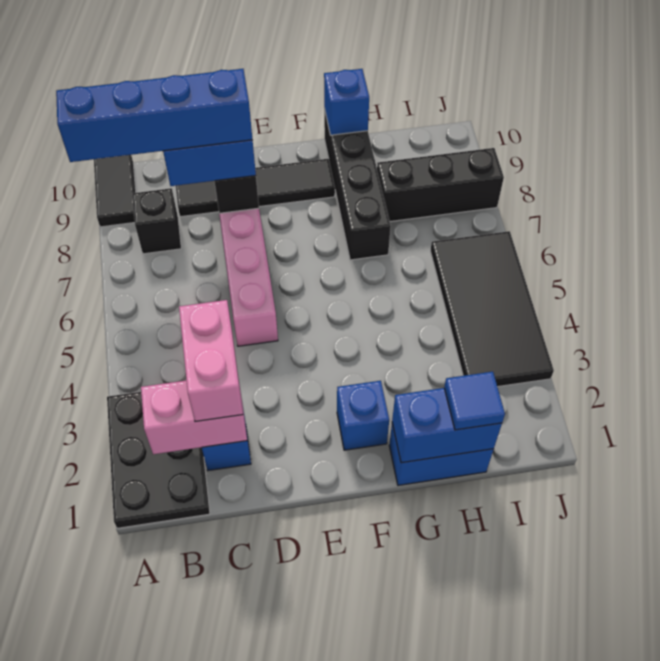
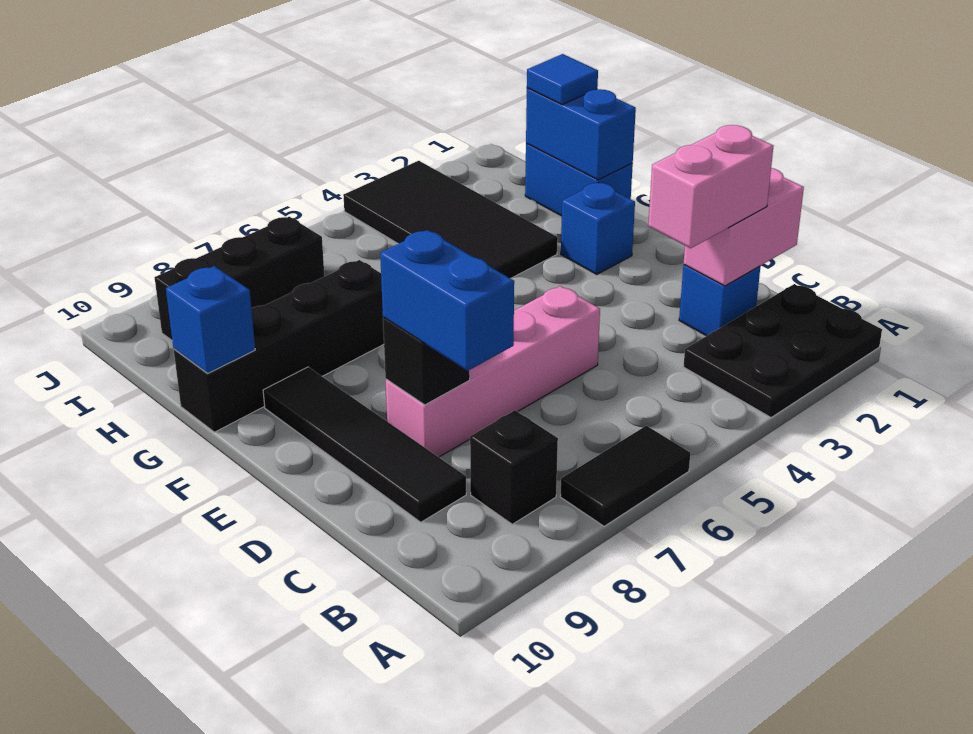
blue 1x4 brick [56,69,252,162] -> none
black 1x2 tile [94,155,136,227] -> black 1x2 tile moved to [560,426,690,526]
pink 1x2 brick [141,380,247,454] -> pink 1x2 brick turned to [684,168,804,286]
black 1x3 brick [377,148,504,222] -> black 1x3 brick turned to [155,217,324,340]
black 2x4 tile [430,231,554,387] -> black 2x4 tile turned to [343,161,558,279]

